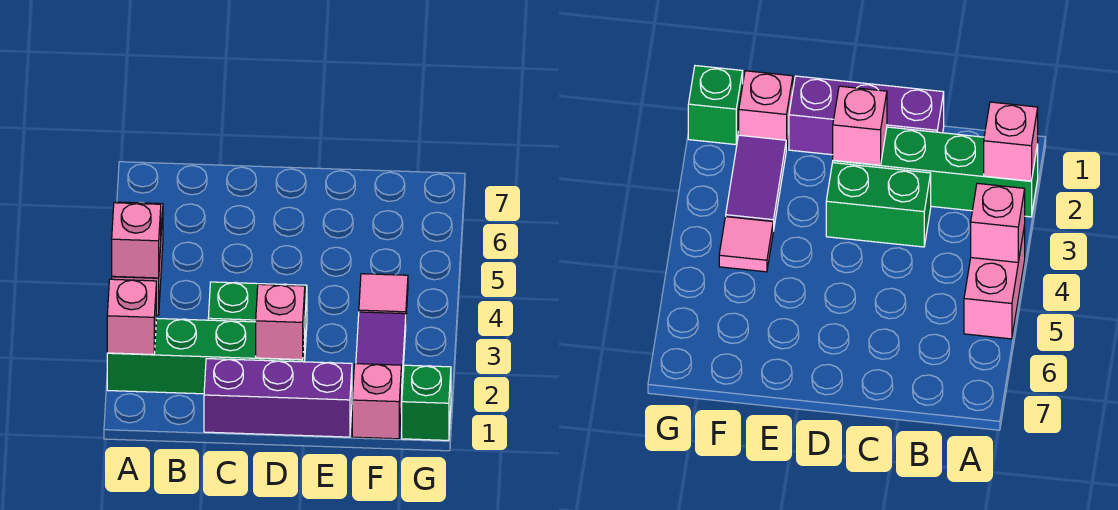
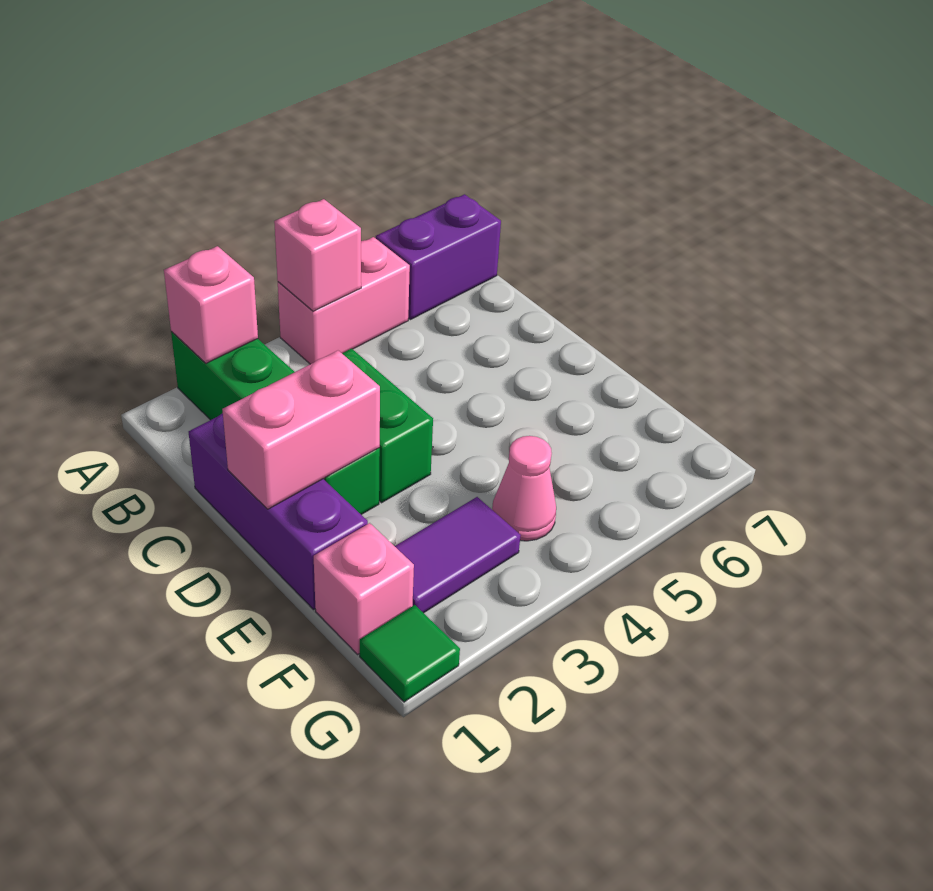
none -> purple 1x2 brick [376,194,501,320]
pink 1x1 brick [256,284,305,360] -> pink 1x2 brick [222,351,380,509]
pink 1x1 tile [359,274,408,314] -> pink 1x1 cone [492,436,556,541]
green 1x1 brick [402,365,451,440] -> green 1x1 tile [360,605,460,702]

